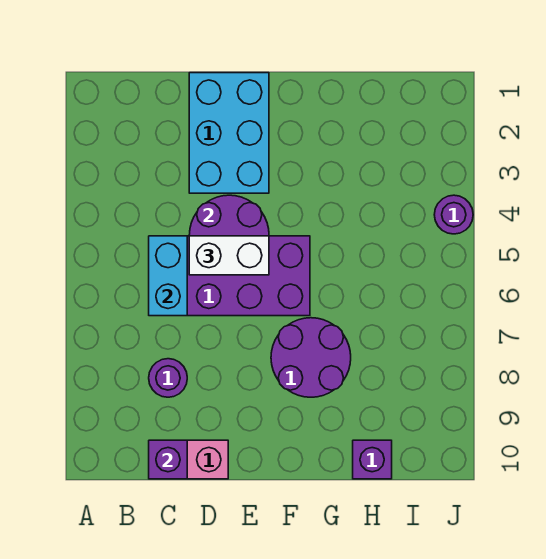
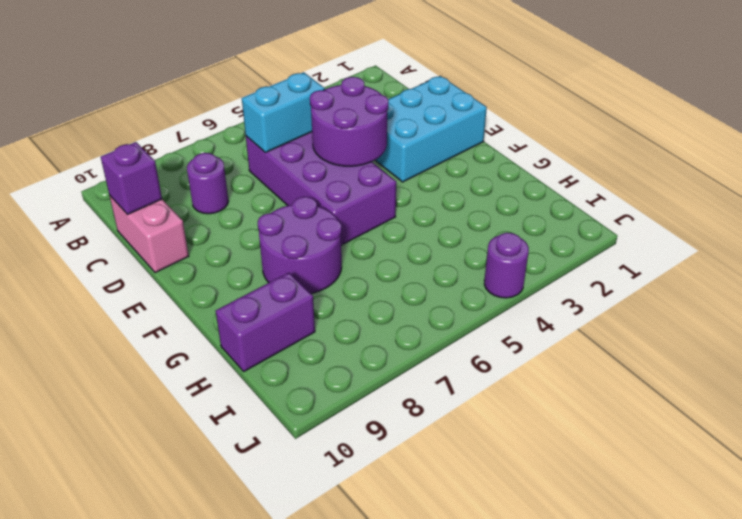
white 1x2 brick [189,236,269,275] -> none
purple 1x1 brick [353,440,392,479] -> purple 1x2 brick [216,273,315,371]

